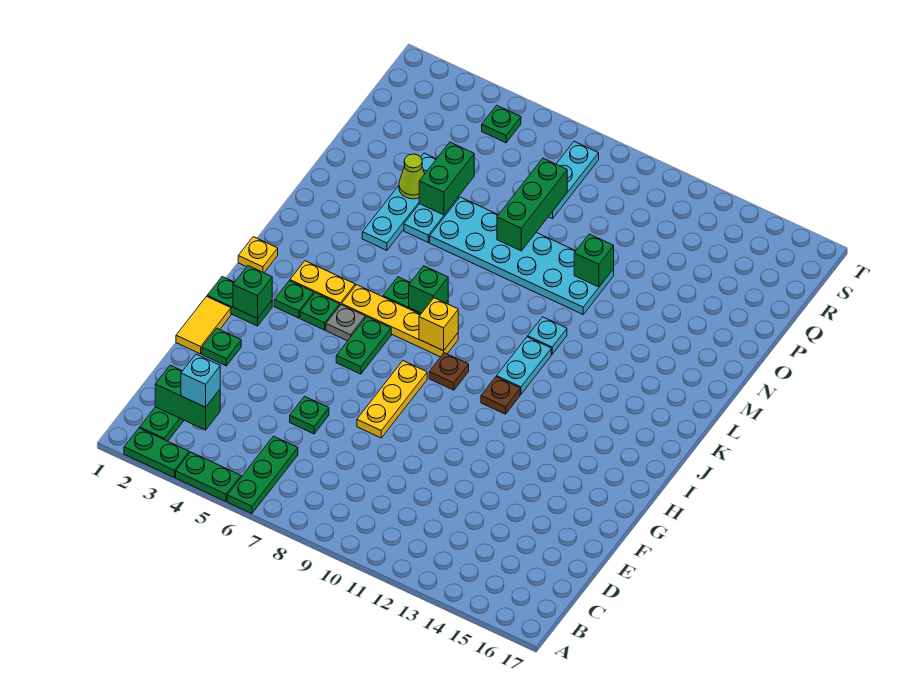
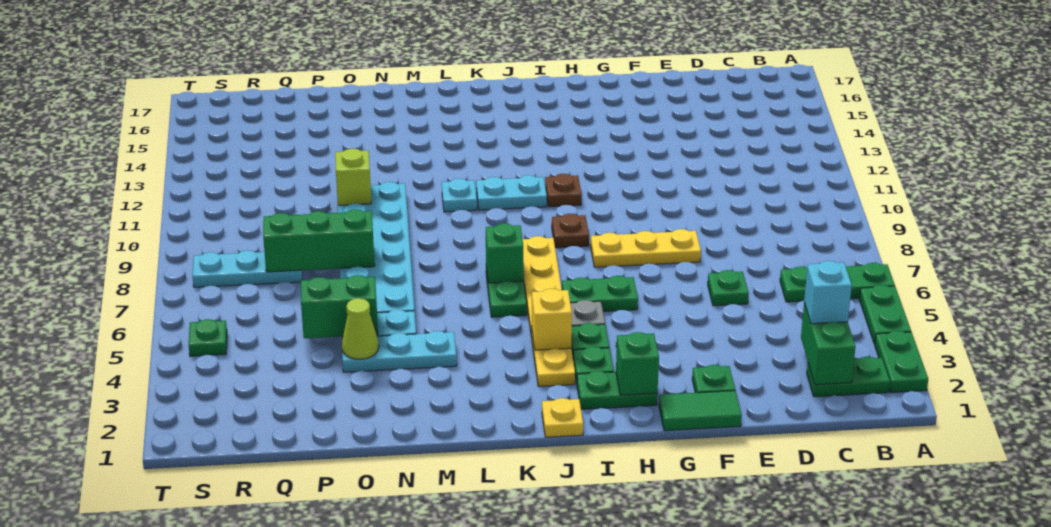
yellow 1x2 tile [176,297,231,354] -> green 1x2 tile [659,391,742,431]
green 1x2 plate [207,277,272,326] -> green 1x2 plate turned to [577,371,657,409]
yellow 1x1 brick [419,298,458,351] -> yellow 1x1 brick moved to [532,289,572,350]
cyan 1x4 plate [362,153,436,250] -> cyan 1x3 plate [342,331,457,372]
green 1x1 brick [574,234,614,287] -> lime 1x1 brick [335,149,371,205]

